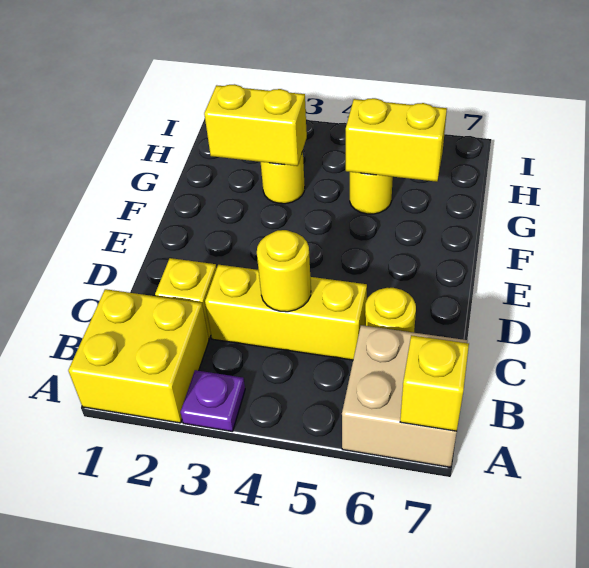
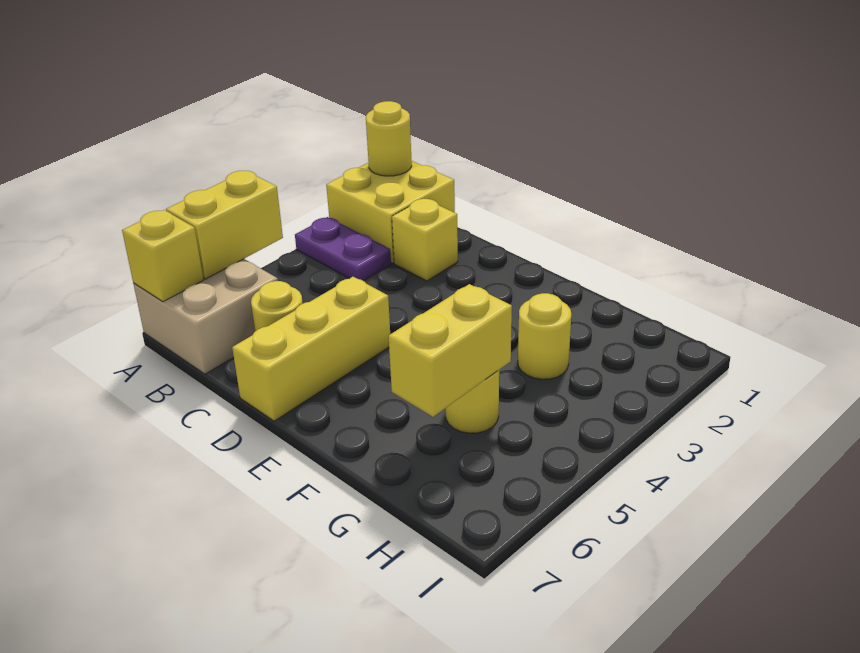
purple 1x1 plate [181,370,245,431] -> purple 1x2 plate [295,217,391,281]
yellow 1x3 brick [205,265,367,360] -> yellow 1x3 brick moved to [232,277,390,421]
yellow 1x1 round brick [257,230,311,312] -> yellow 1x1 round brick moved to [366,101,412,176]
yellow 1x2 brick [204,84,307,166] -> yellow 1x2 brick moved to [166,171,283,279]

